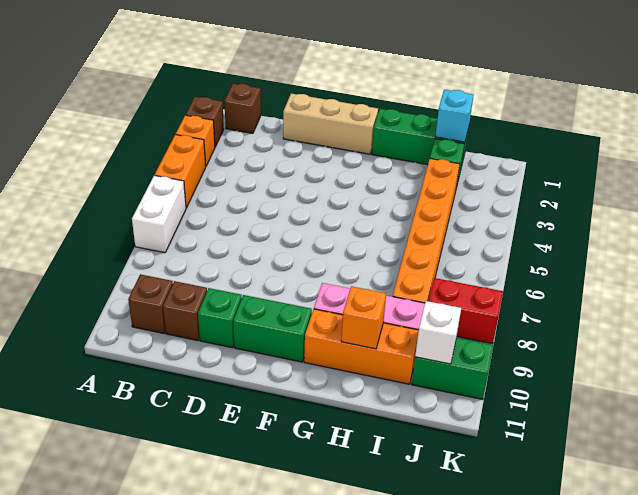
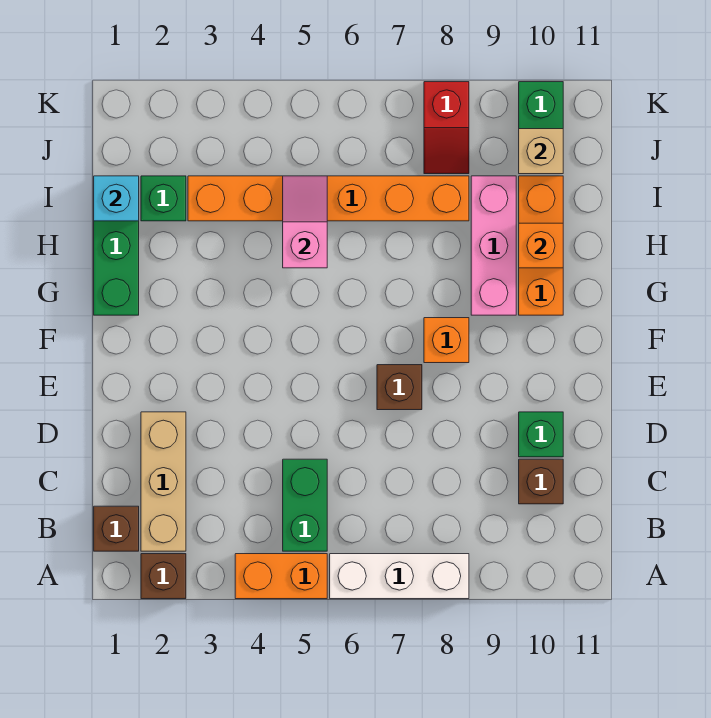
orange 1x1 brick [176,115,215,166] -> orange 1x1 brick moved to [424,318,469,363]
white 1x2 brick [132,175,186,253] -> white 1x3 brick [330,554,469,599]
brown 1x1 brick [128,274,173,333] -> brown 1x1 brick moved to [377,365,422,410]
tan 1x3 brick [283,93,378,154] -> tan 1x3 brick moved to [141,412,186,551]
green 1x2 brick [233,295,312,362] -> green 1x2 brick moved to [283,459,327,551]
none -> pink 1x2 slope [283,176,327,268]
red 1x2 brick [429,278,503,344] -> red 1x2 slope [424,82,469,174]
white 1x1 brick [415,301,461,364] -> tan 1x1 brick [519,129,563,174]

